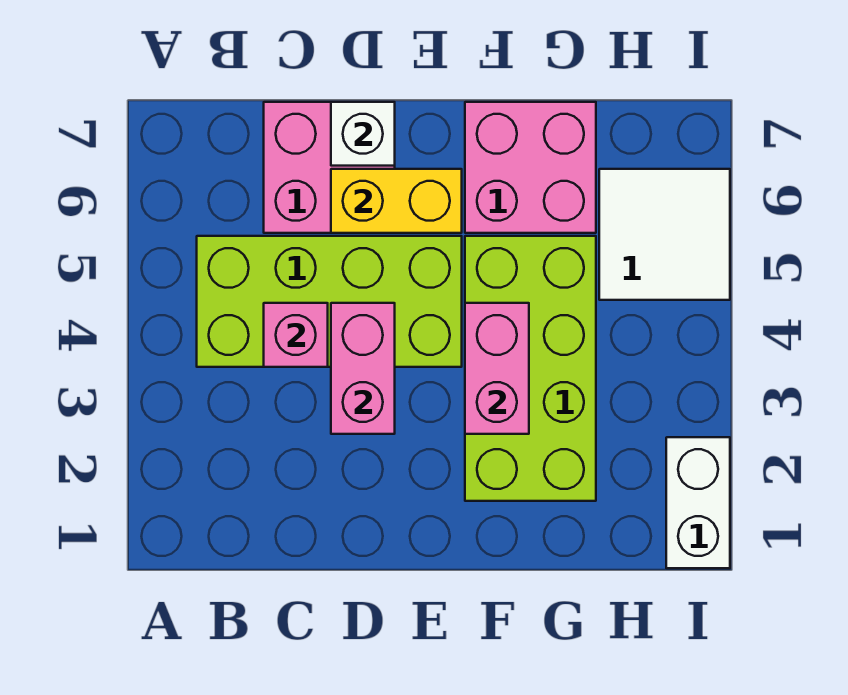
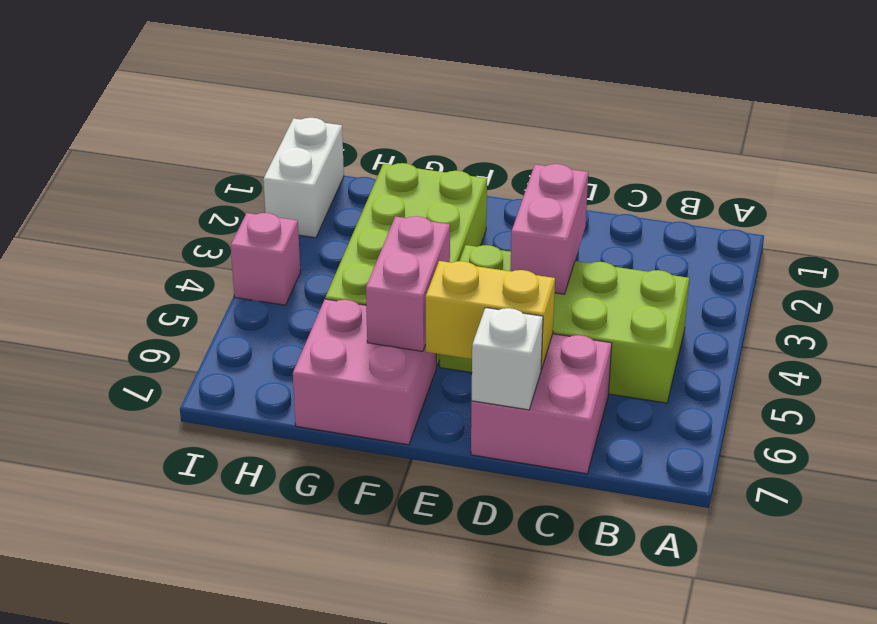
pink 1x1 brick [264,303,328,367] -> pink 1x1 brick moved to [231,213,300,305]
pink 1x2 brick [465,303,529,434] -> pink 1x2 brick moved to [366,216,450,351]
white 2x2 tile [599,169,730,300] -> none

